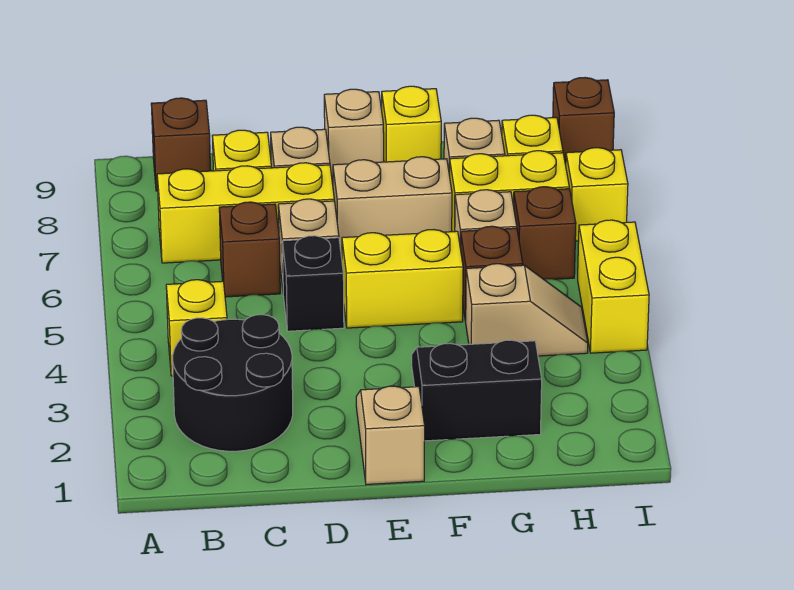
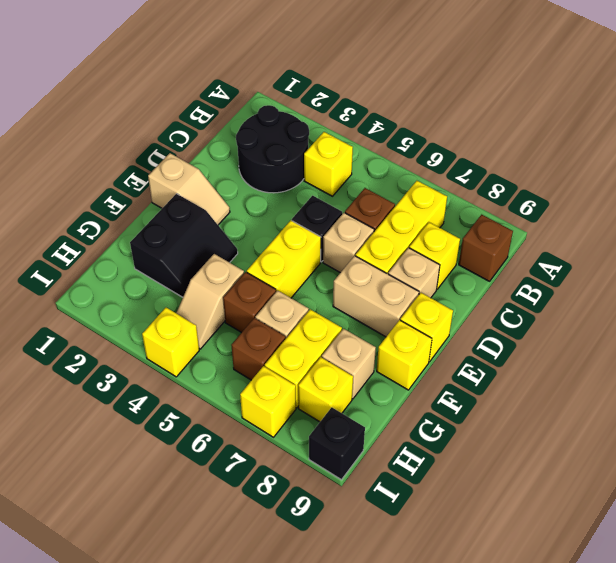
tan 1x2 brick [333,157,452,254] -> tan 1x2 brick turned to [333,256,419,337]
tan 1x1 brick [324,89,384,182] -> yellow 1x1 brick [400,293,453,362]
yellow 1x2 brick [578,220,649,353] -> yellow 1x1 brick [142,308,199,377]
brown 1x1 brick [553,78,614,165] -> black 1x1 brick [309,407,365,480]

